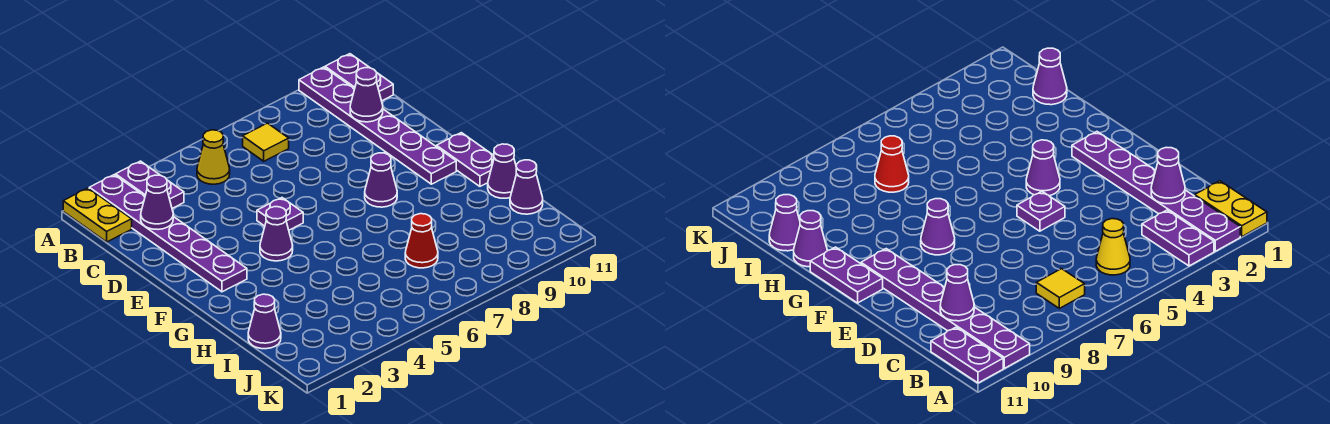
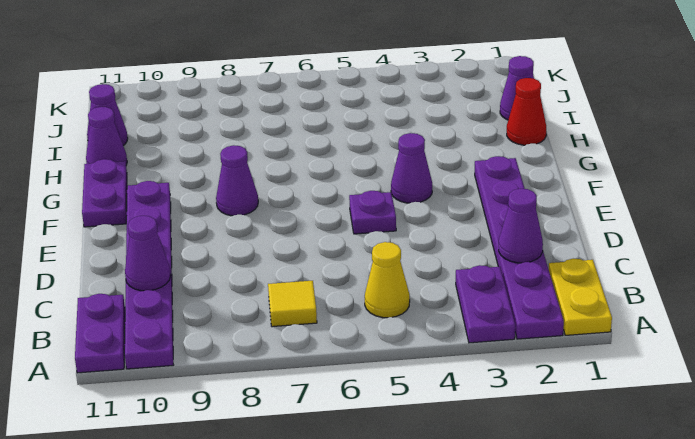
red 1x1 cone [405,214,438,268] -> red 1x1 cone moved to [507,78,546,145]

